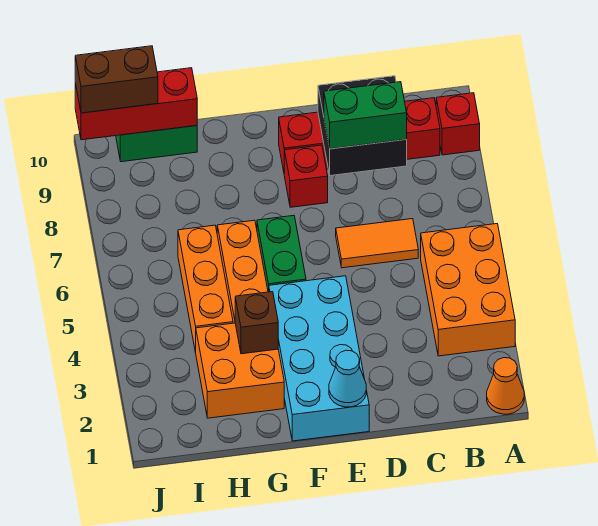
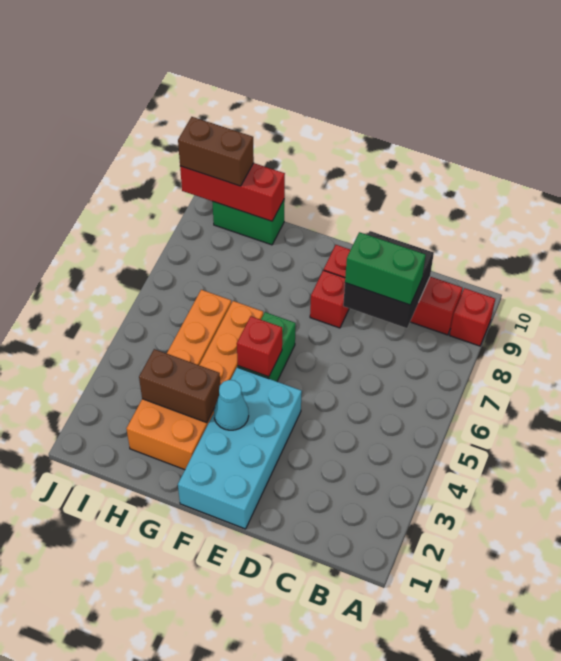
orange 1x1 cone [487,358,524,414] -> none
orange 2x3 brick [421,224,515,356] -> none
orange 1x2 tile [336,219,418,268] -> none
cyan 1x1 cone [329,350,366,407] -> cyan 1x1 cone moved to [214,380,249,430]
none -> red 1x1 brick [237,316,282,377]
brown 1x1 brick [235,292,278,354] -> brown 1x2 brick [139,349,220,423]

